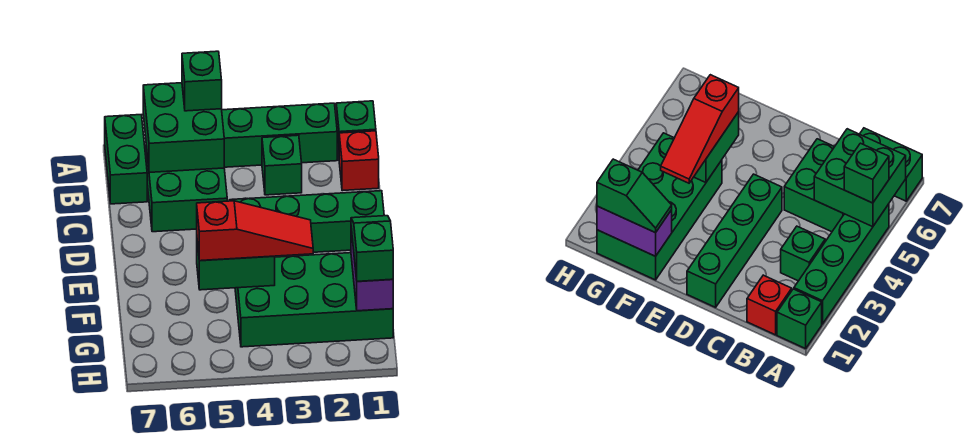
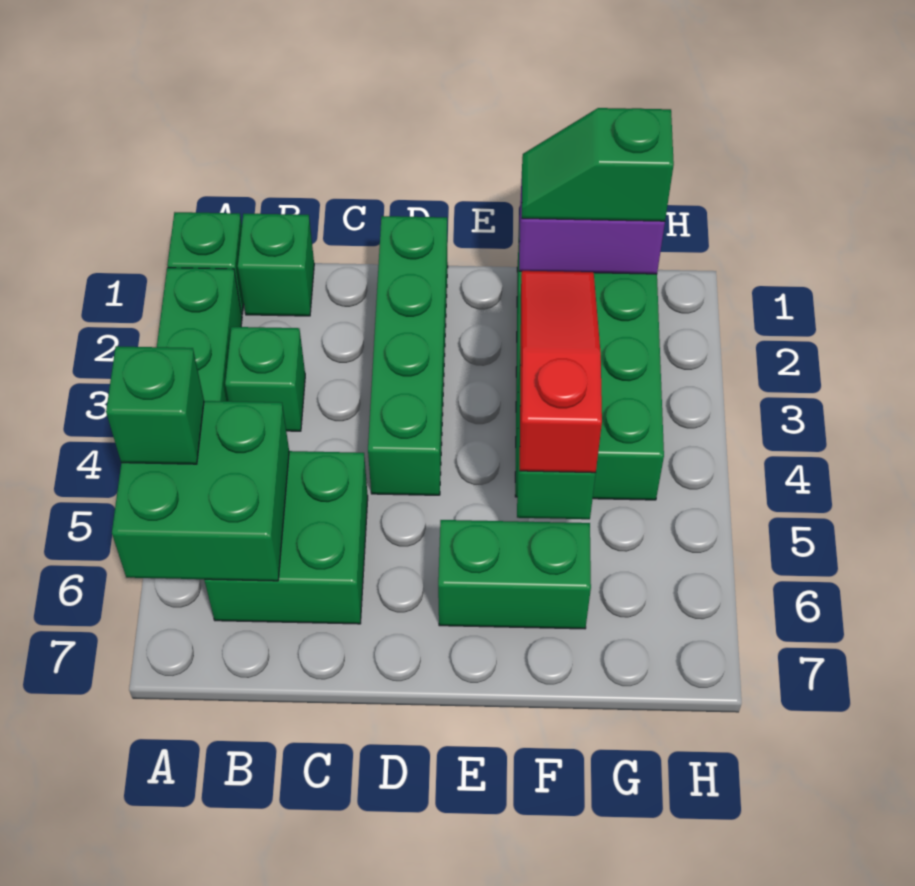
green 1x2 brick [105,115,147,204] -> green 1x2 brick moved to [438,520,591,629]
red 1x1 brick [339,131,379,191] -> green 1x1 brick [238,214,314,316]

